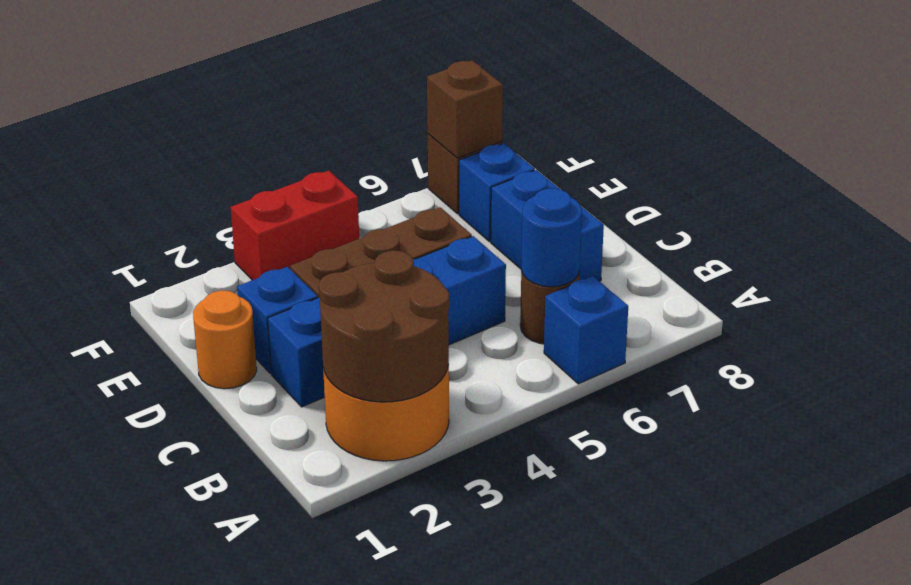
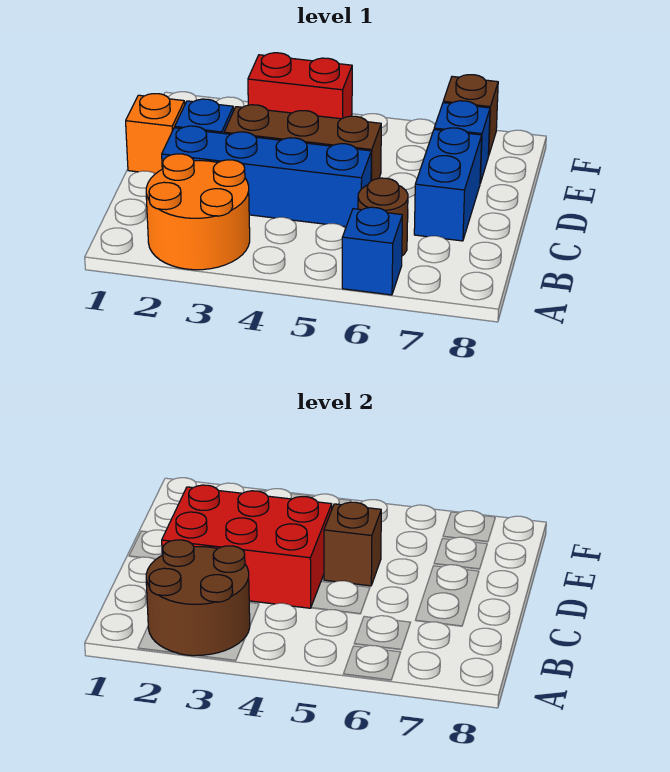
blue 1x1 round brick [521,188,582,287] -> none
none -> red 2x3 brick [162,485,332,608]
orange 1x1 round brick [193,291,257,389] -> orange 1x1 brick [126,94,185,174]
brown 1x1 brick [427,61,503,158] -> brown 1x1 brick moved to [324,502,381,586]

